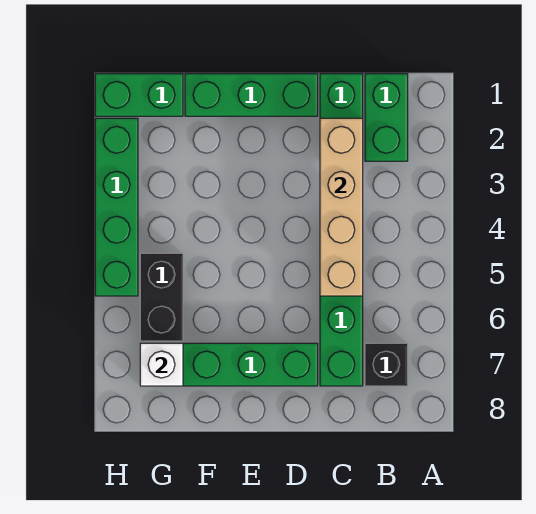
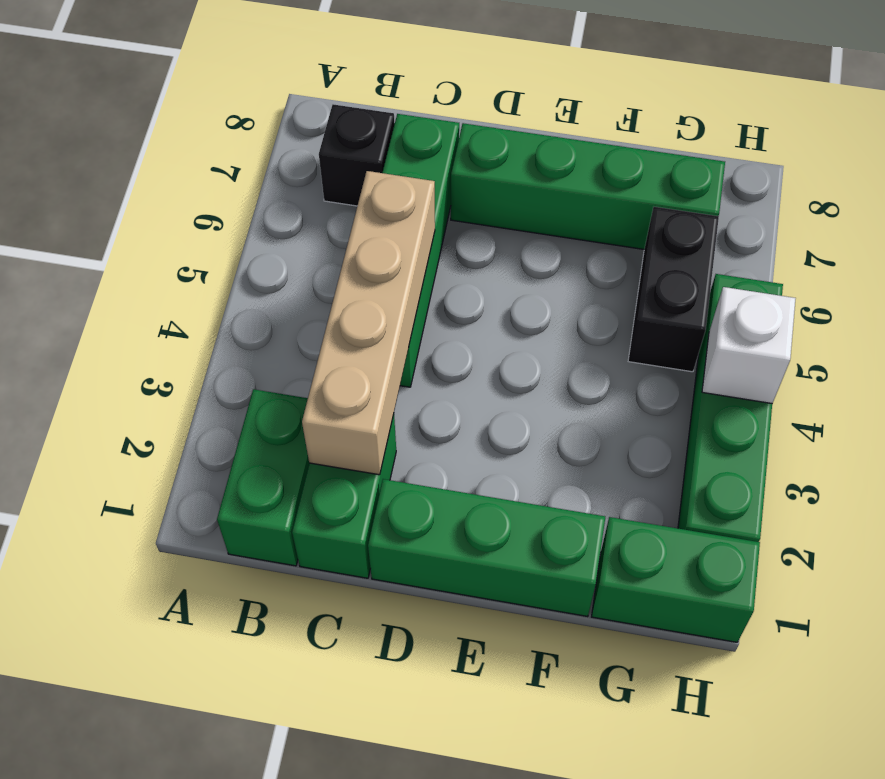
white 1x1 brick [140,343,183,386] -> white 1x1 brick moved to [702,287,796,404]

